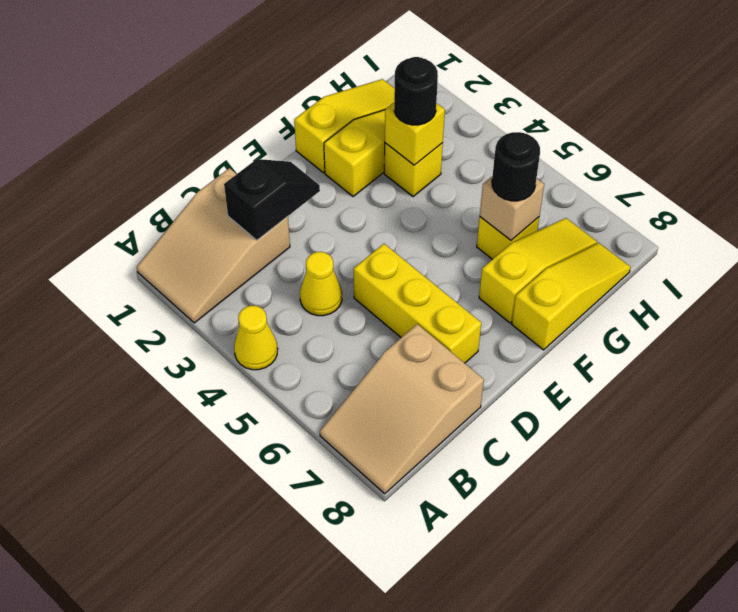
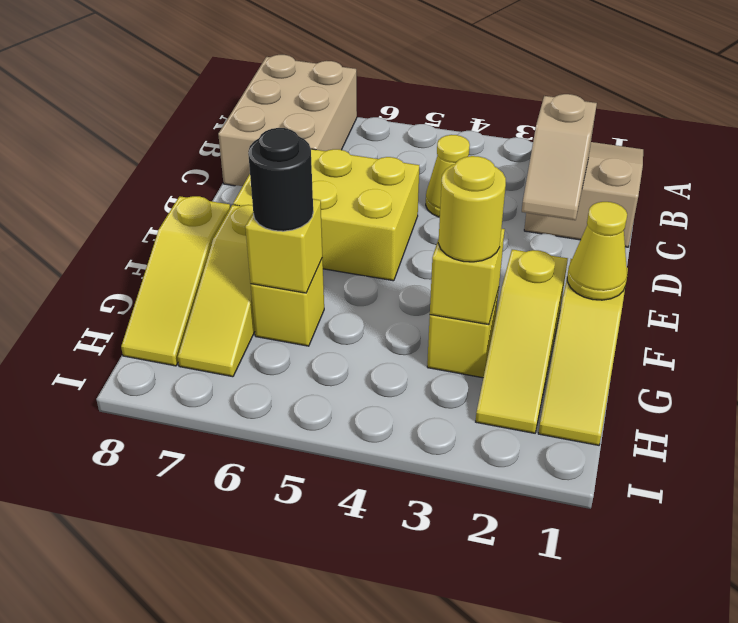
yellow 1x1 cone [234,306,278,370] -> yellow 1x1 cone moved to [567,202,627,300]
tan 2x3 slope [320,324,484,494] -> tan 2x3 brick [218,55,357,186]
black 1x2 slope [224,159,320,240] -> tan 1x2 slope [522,94,597,220]
yellow 1x3 brick [353,244,481,363] -> yellow 2x3 brick [233,149,419,281]
black 1x1 round brick [394,57,438,125] -> yellow 1x1 round brick [438,156,506,262]
tan 1x1 brick [480,177,544,240] -> yellow 1x1 brick [245,199,322,293]

